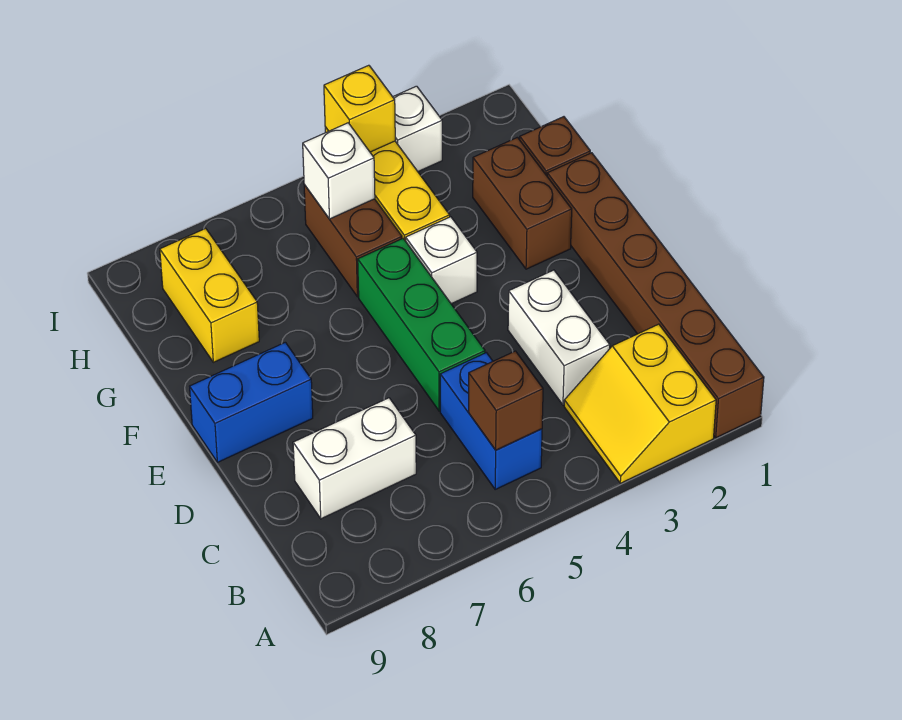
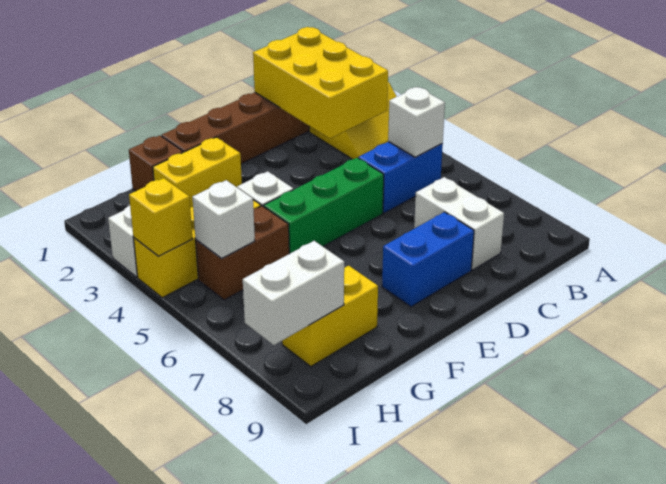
none -> yellow 2x3 brick [253,27,388,138]
brown 1x1 brick [469,351,543,450] -> white 1x1 brick [388,87,445,157]
white 1x2 brick [508,270,610,405] -> white 1x2 brick moved to [243,241,344,345]
blue 1x2 brick [190,342,313,462] -> blue 1x2 brick turned to [382,212,474,307]
brown 1x2 brick [473,137,572,269] -> yellow 1x2 brick [153,137,242,208]

